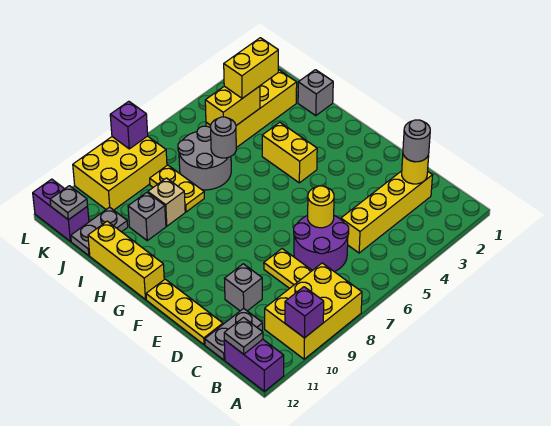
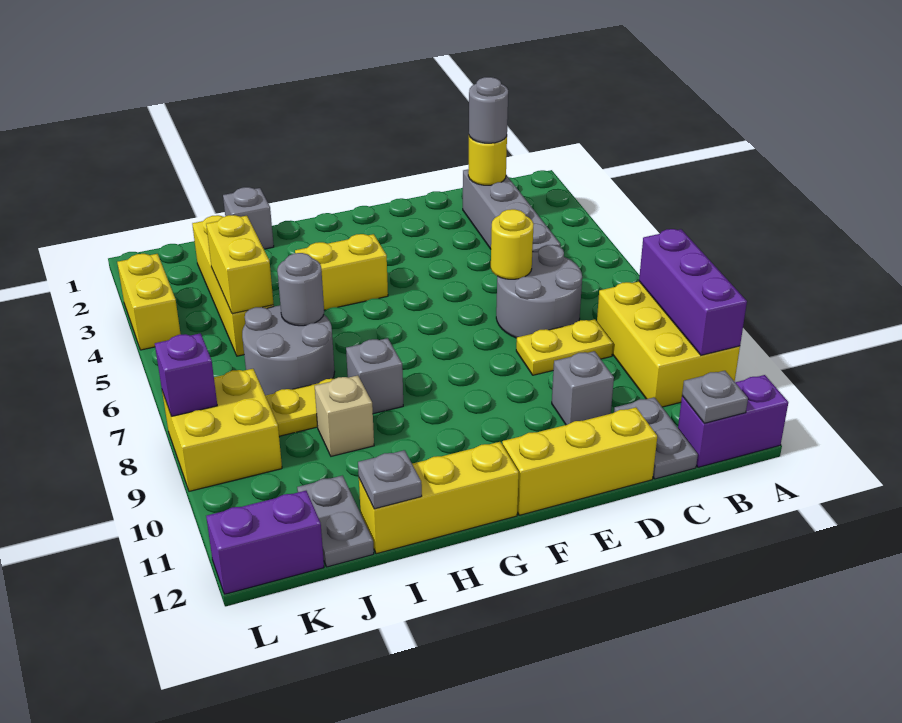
purple 1x1 brick [285,287,324,338] -> purple 1x3 brick [639,229,747,355]
yellow 1x4 brick [341,171,433,253] -> grey 1x4 brick [463,169,560,252]
purple 2x2 round brick [294,215,349,272] -> grey 2x2 round brick [496,245,582,338]
yellow 1x3 plate [146,279,223,345] -> yellow 1x3 brick [502,407,657,515]
grey 1x1 brick [128,192,166,241] -> grey 1x1 brick moved to [346,338,403,414]
yellow 1x2 brick [224,38,278,98] -> yellow 1x2 brick moved to [117,254,181,350]
yellow 2x3 brick [73,136,167,210] -> yellow 2x2 brick [162,369,282,491]
grey 1x1 plate [50,186,88,220] -> grey 1x1 plate moved to [358,450,422,509]

